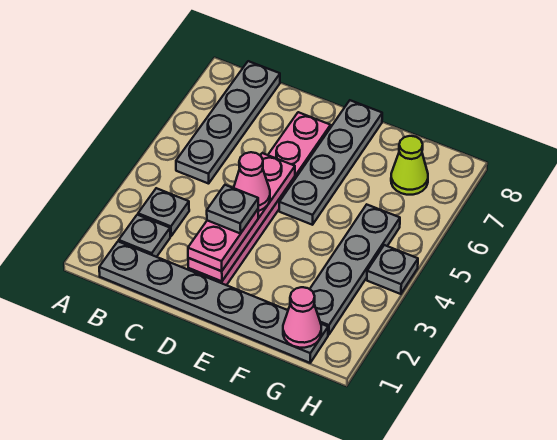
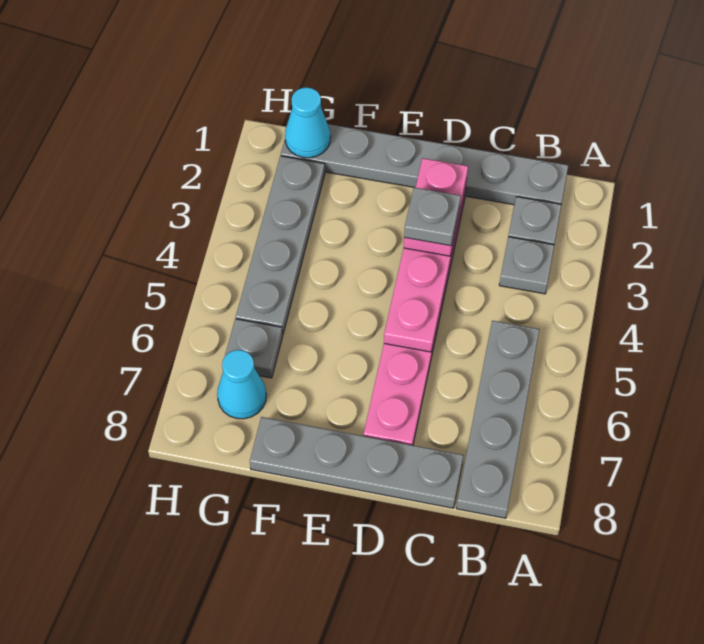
pink 1x1 cone [234,152,270,211] -> none
grey 1x4 plate [279,100,382,225] -> grey 1x4 plate turned to [250,417,464,508]
pink 1x1 cone [283,287,321,348] -> cyan 1x1 cone [285,87,330,158]
lime 1x1 cone [391,136,428,195] -> cyan 1x1 cone [217,350,266,419]
grey 1x1 plate [367,245,418,294] -> grey 1x1 plate moved to [225,319,283,378]

